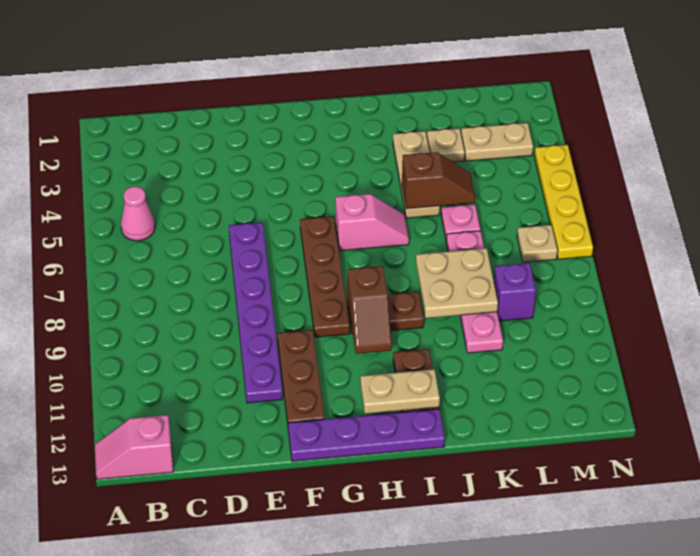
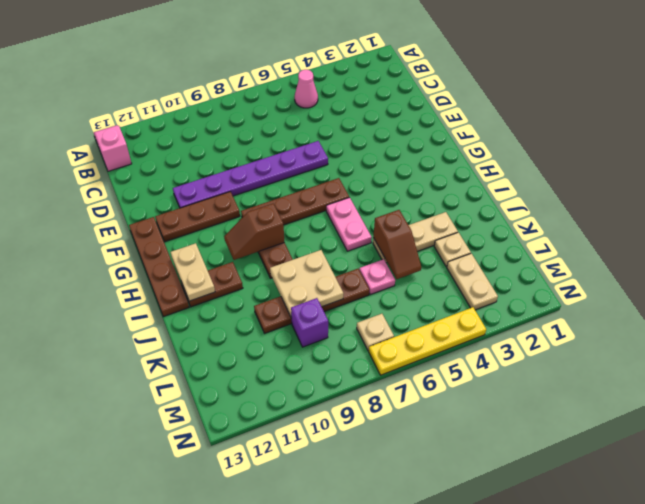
purple 1x4 plate [288,409,445,461] -> brown 1x4 plate [129,217,189,317]
pink 1x2 slope [335,194,409,251] -> pink 1x2 plate [326,197,372,251]
pink 1x4 plate [446,231,503,353] -> brown 1x4 plate [254,269,369,333]

